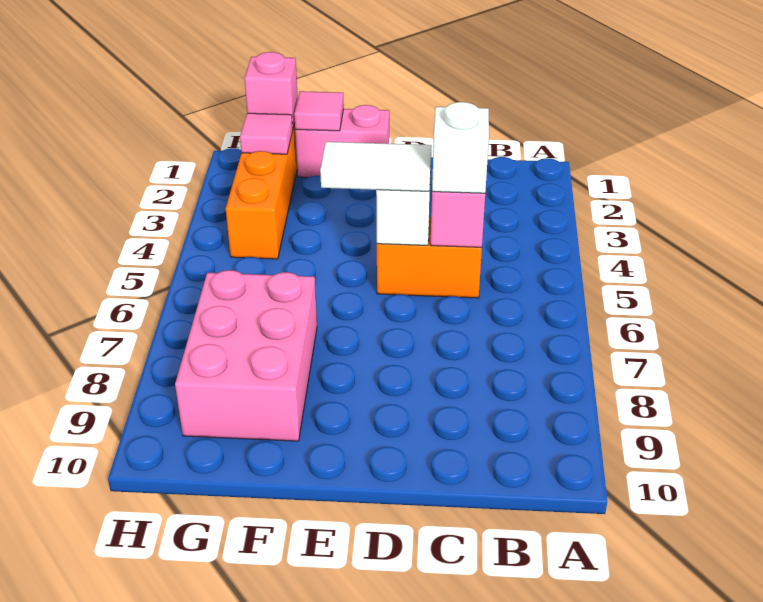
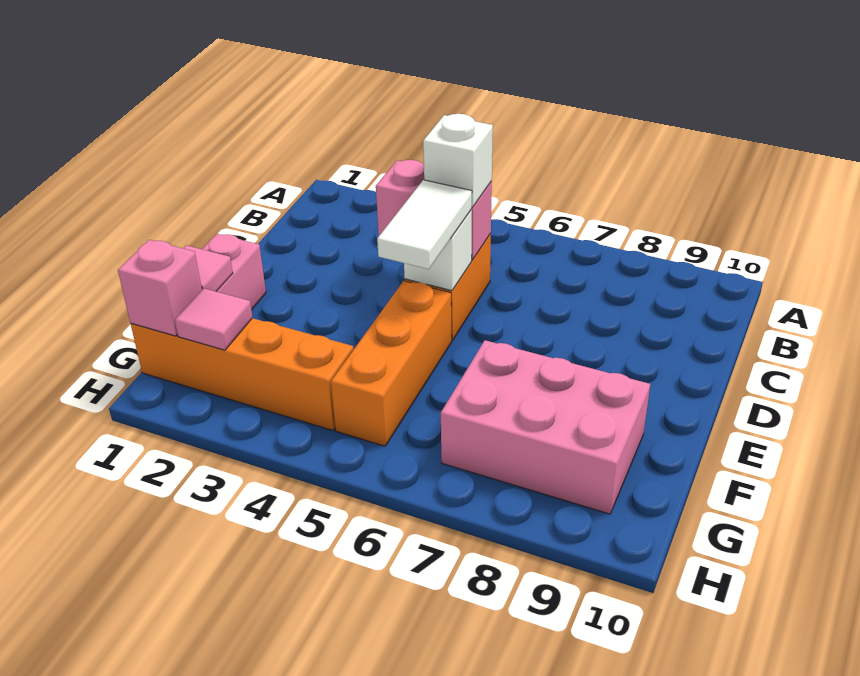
none -> orange 1x3 brick [331,281,452,446]

